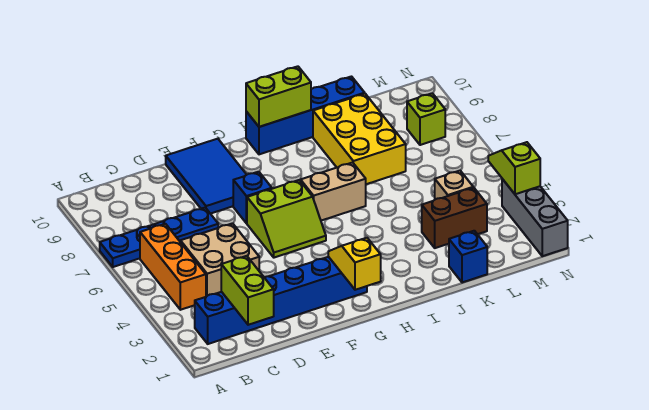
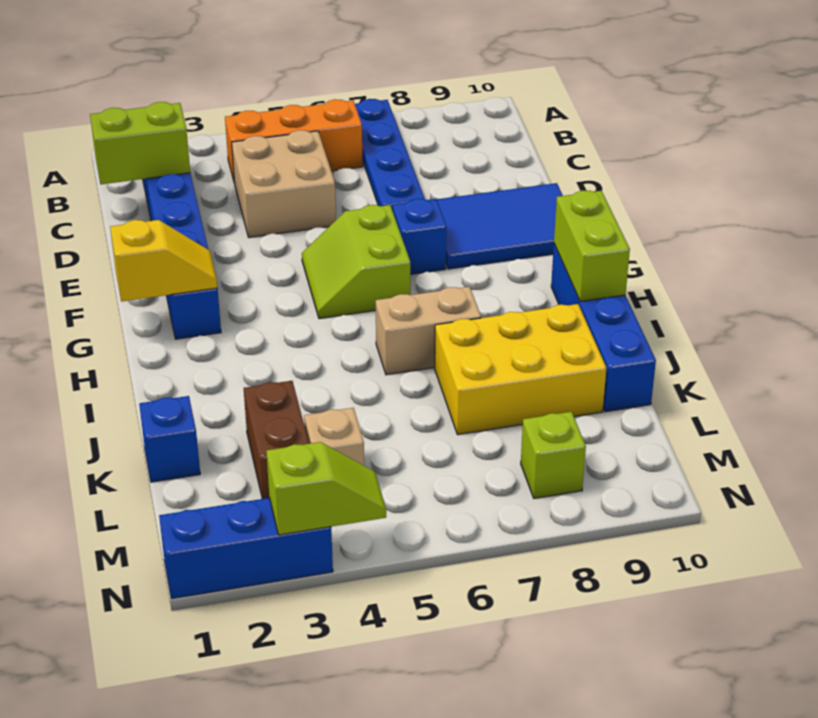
tan 1x2 brick [301,162,366,221] -> tan 1x2 brick turned to [375,287,481,375]
grey 1x3 brick [502,179,568,256] -> blue 1x3 brick [159,498,333,599]

